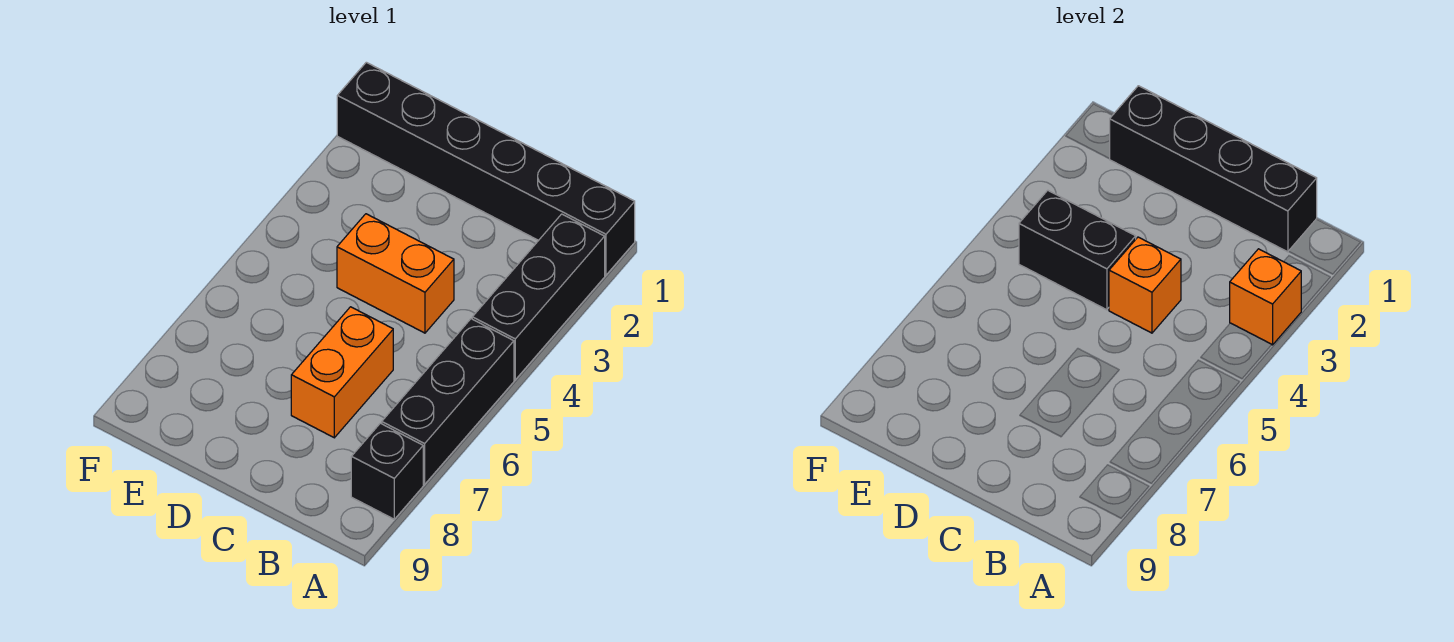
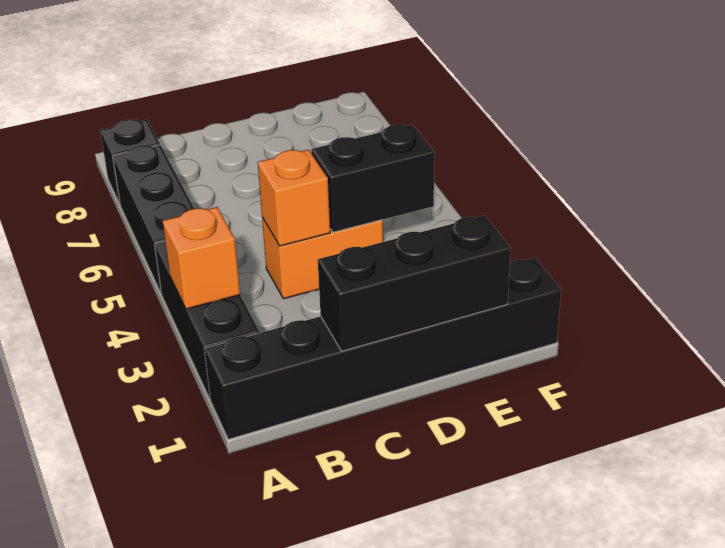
black 1x4 brick [1110,86,1317,252] -> black 1x3 brick [318,215,511,351]
orange 1x2 brick [291,307,393,438] -> none

